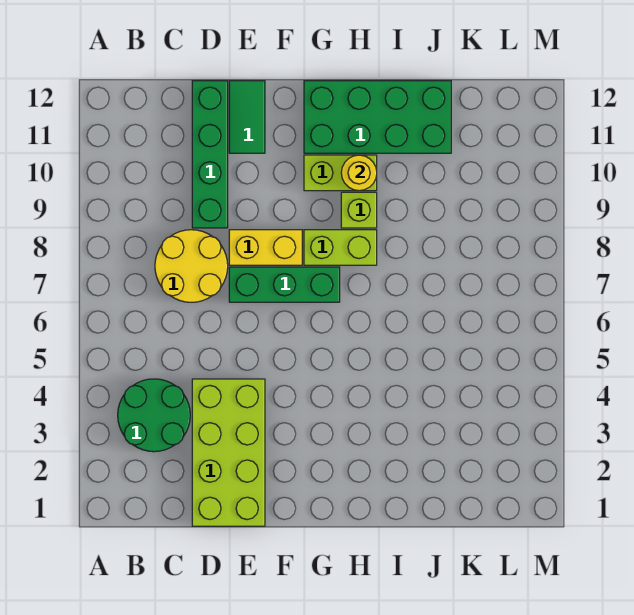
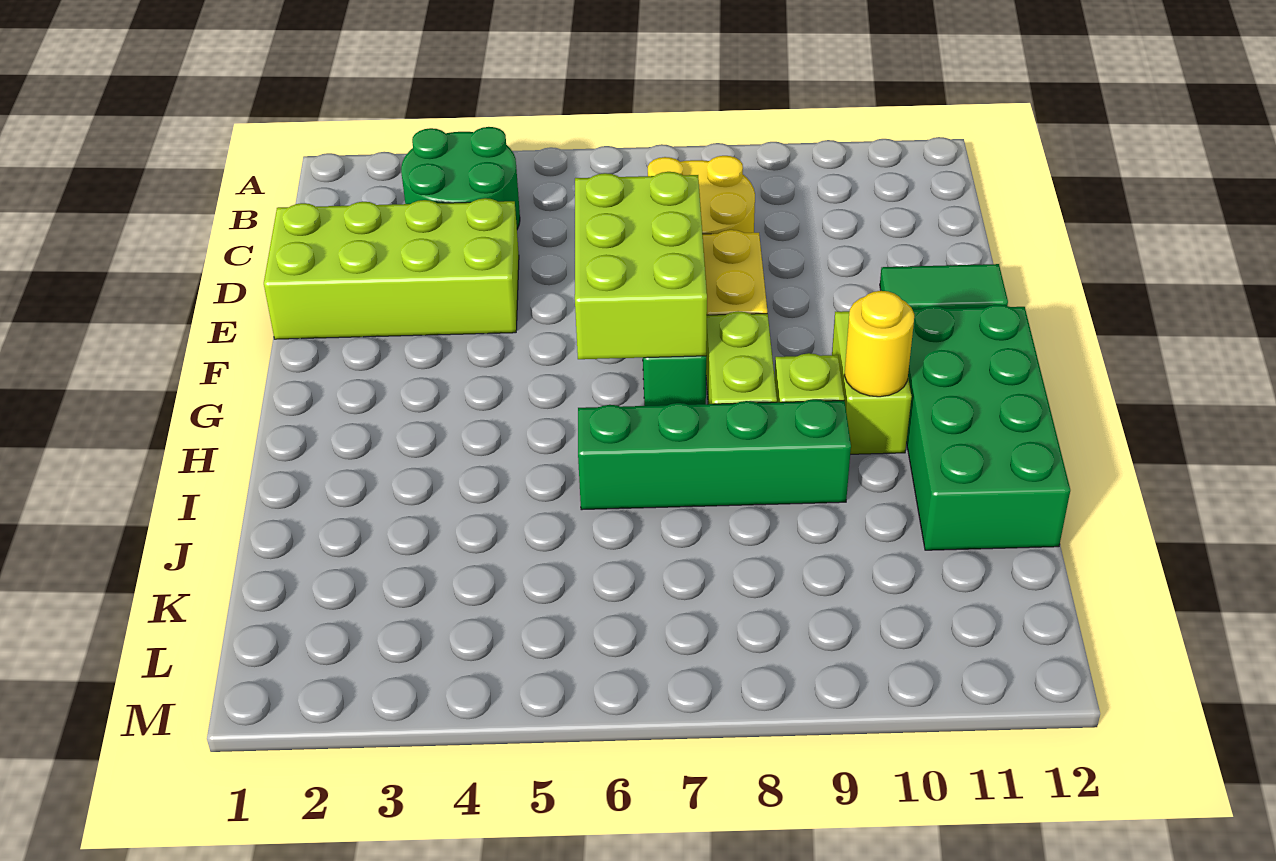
green 1x4 brick [192,81,228,228] -> green 1x4 brick moved to [578,399,851,510]
none -> lime 2x3 brick [575,172,707,359]

